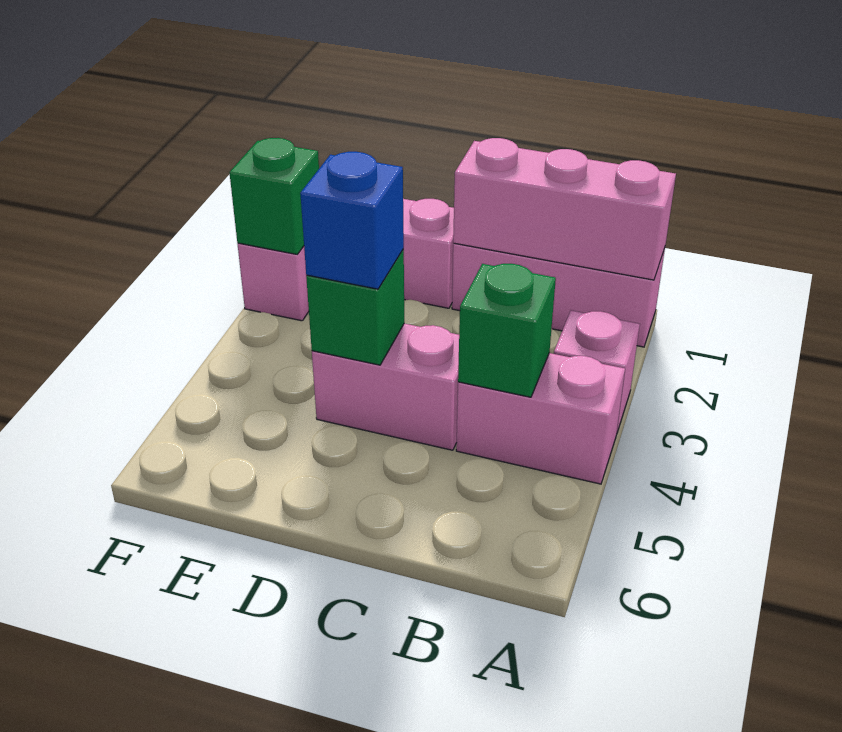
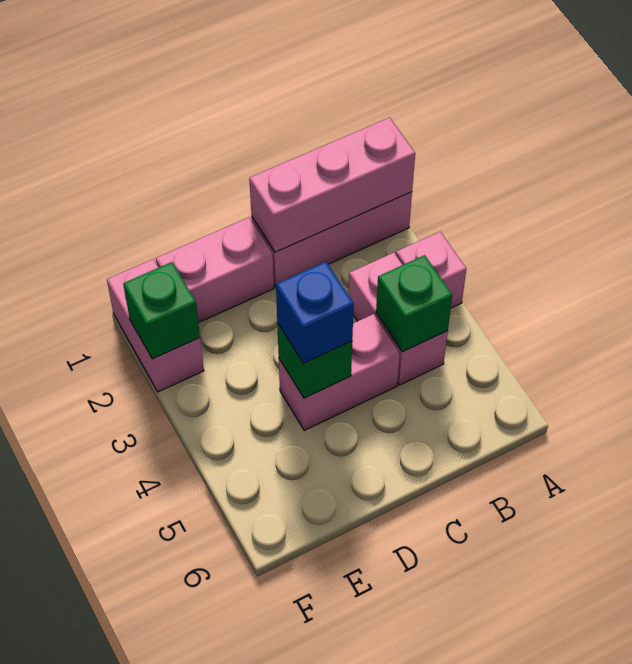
pink 1x2 brick [456,353,625,484] -> pink 1x2 brick turned to [349,253,448,385]

